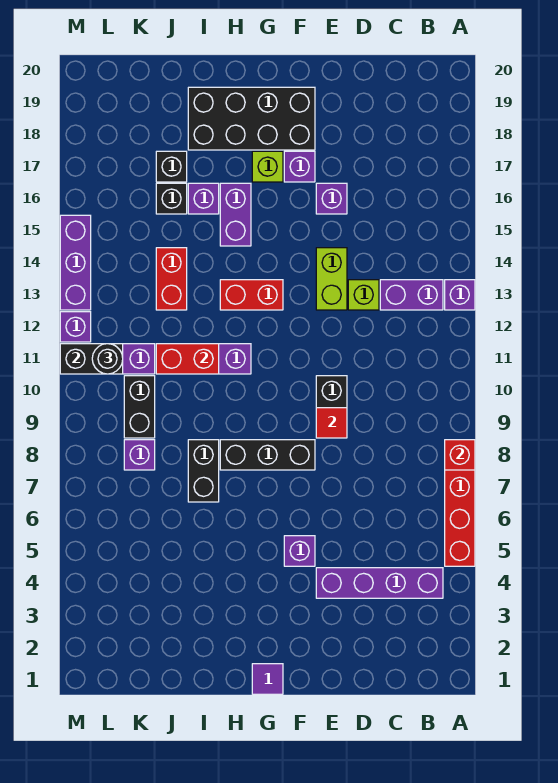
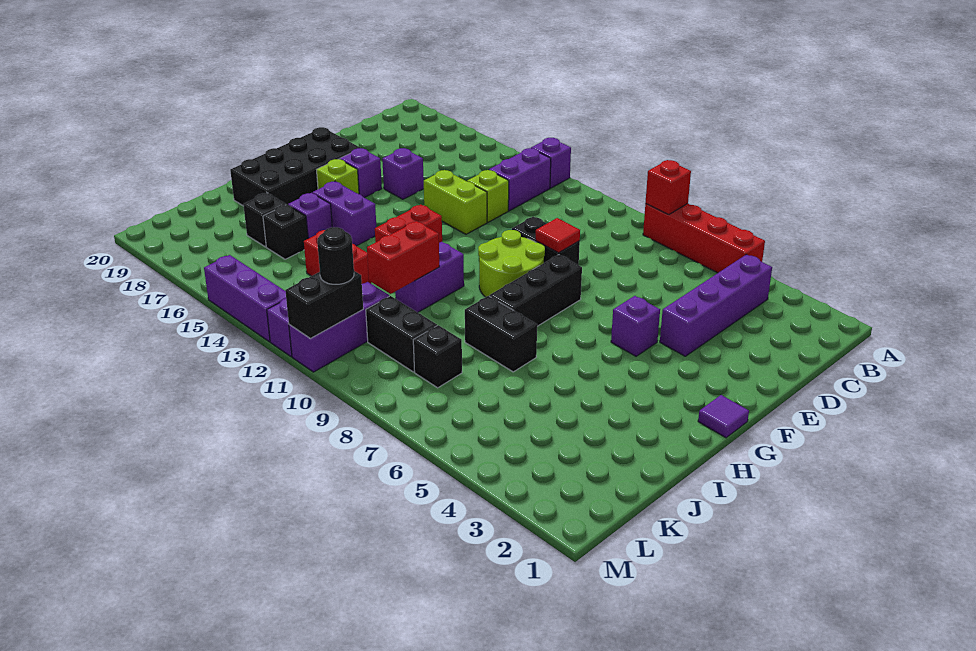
none -> lime 2x2 round brick [478,230,545,297]
purple 1x1 brick [124,440,155,470] -> black 1x1 brick [413,325,462,388]

